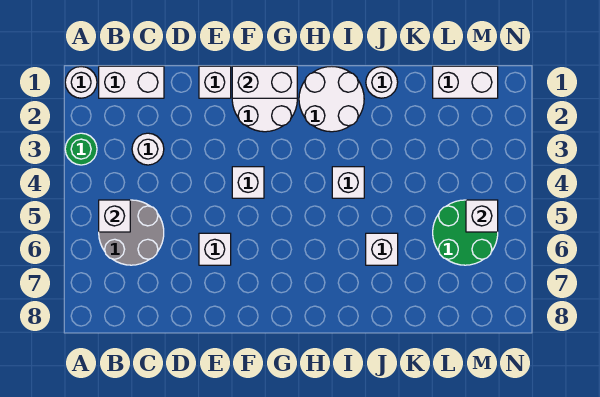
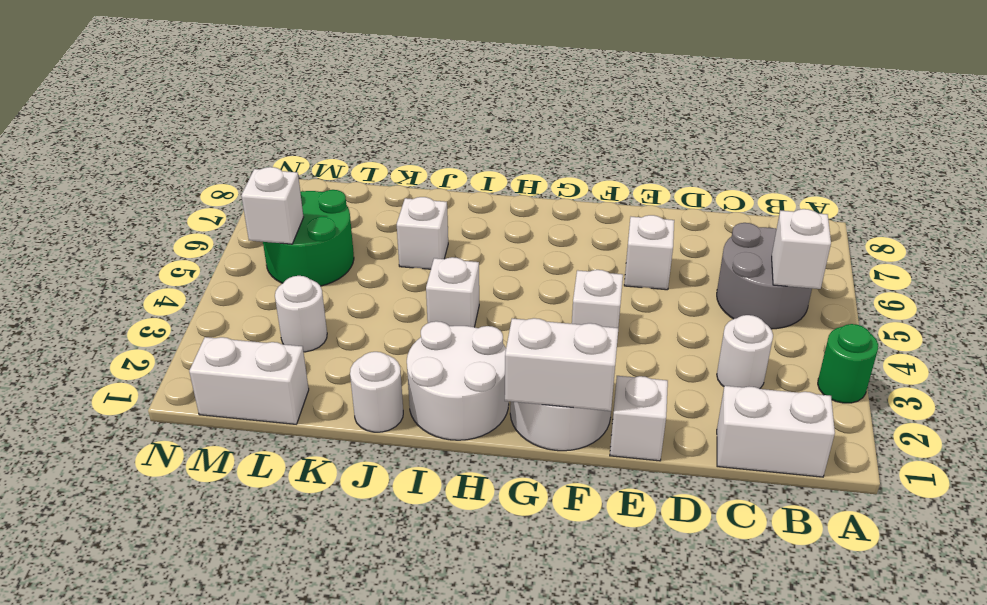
white 1x1 round brick [65,67,97,98] -> white 1x1 round brick moved to [275,276,327,352]

